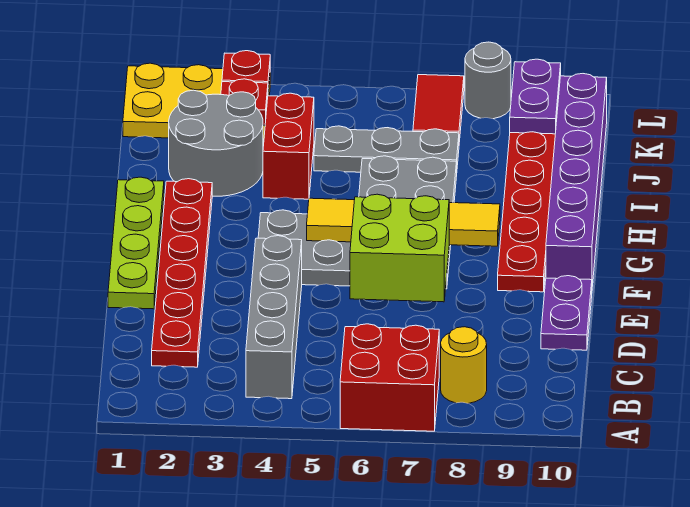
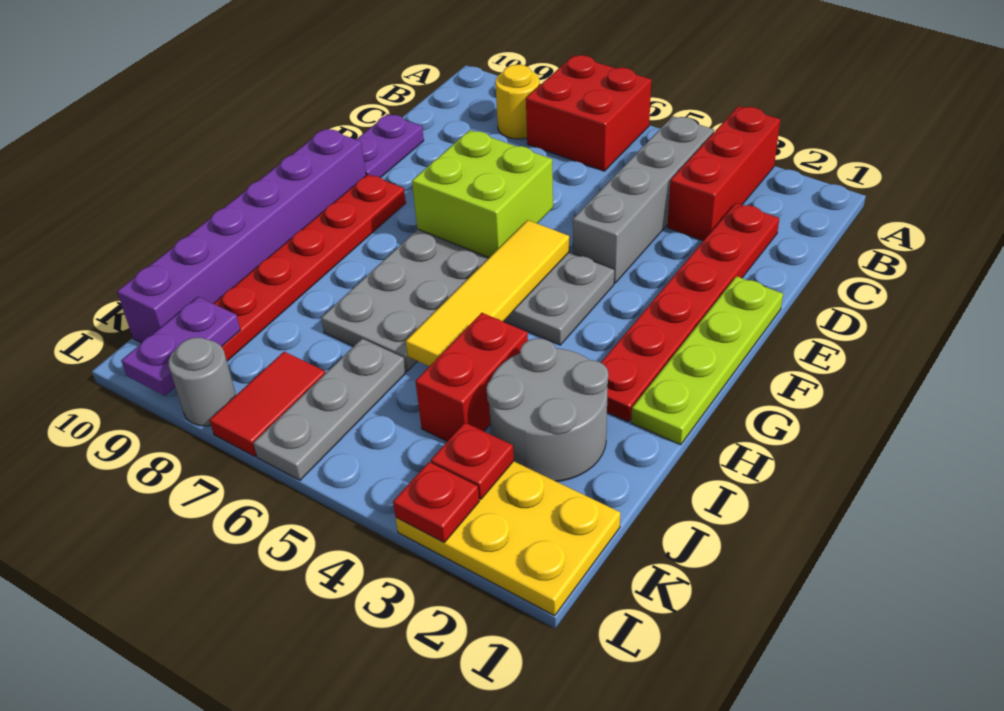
none -> red 1x3 brick [667,106,780,241]
yellow 1x4 tile [307,198,500,246] -> yellow 1x4 tile turned to [406,220,569,366]
grey 1x3 plate [314,126,459,172] -> grey 1x3 plate turned to [253,339,406,480]

